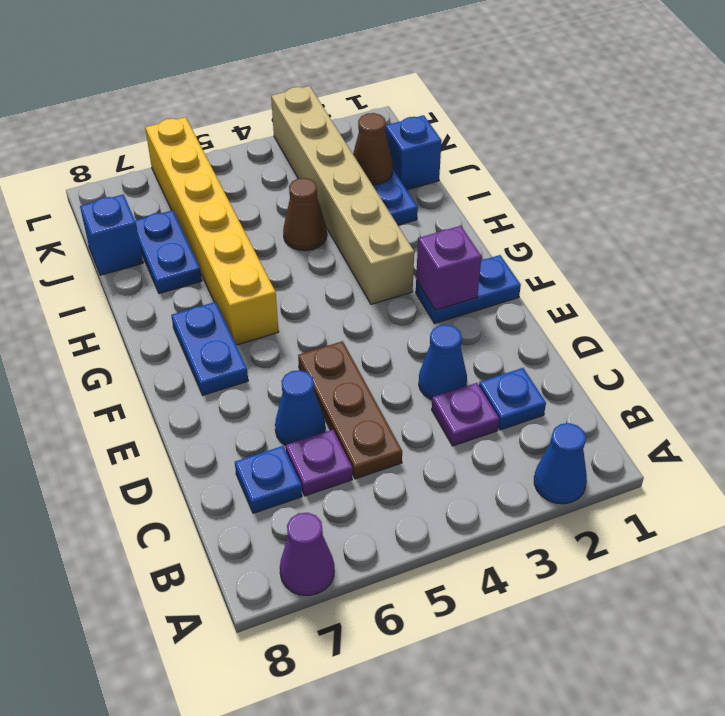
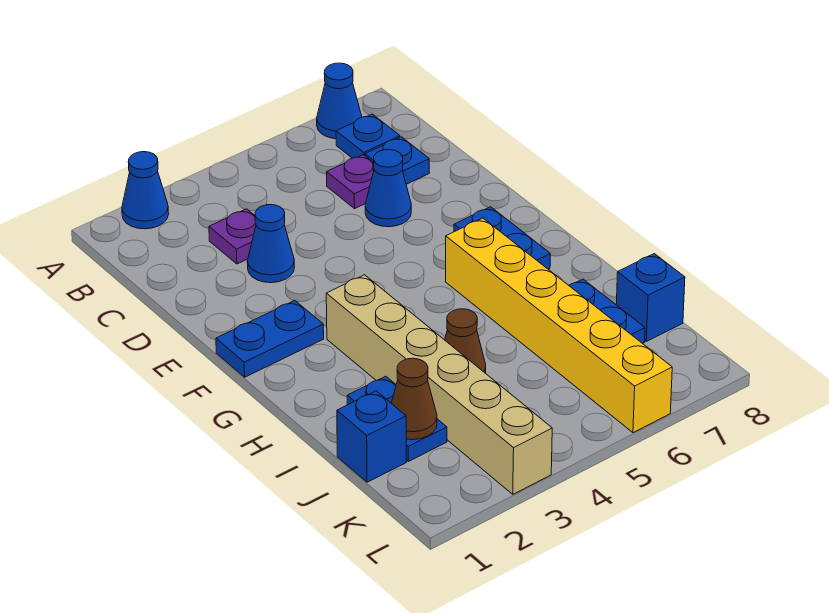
purple 1x1 cone [280,513,334,596] -> blue 1x1 cone [317,63,362,139]
blue 1x1 plate [479,368,546,430] -> blue 1x1 plate moved to [336,114,400,158]
brown 1x3 plate [298,341,402,479] -> none
purple 1x1 brick [416,226,481,310] -> none

